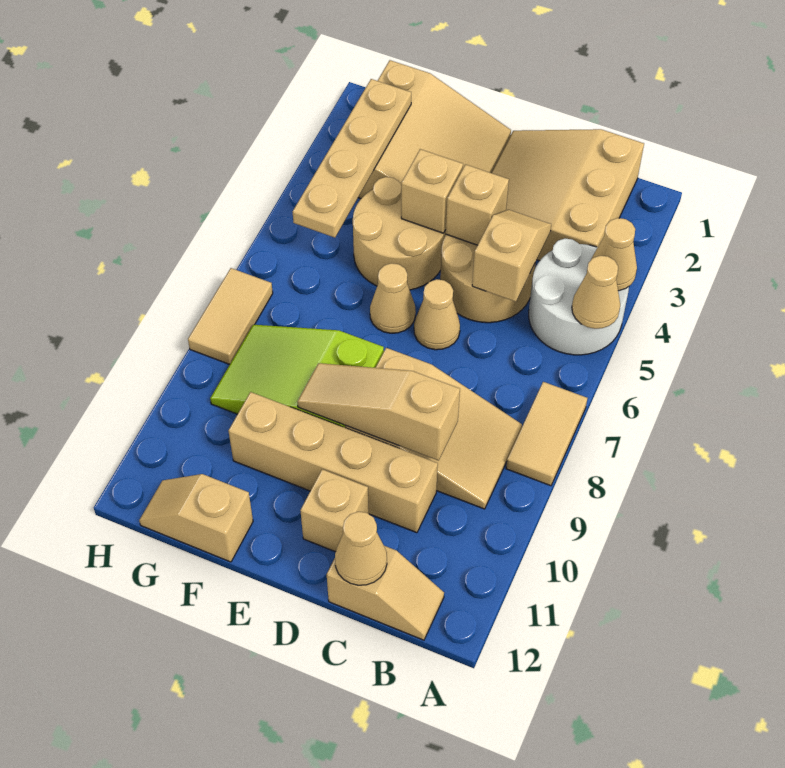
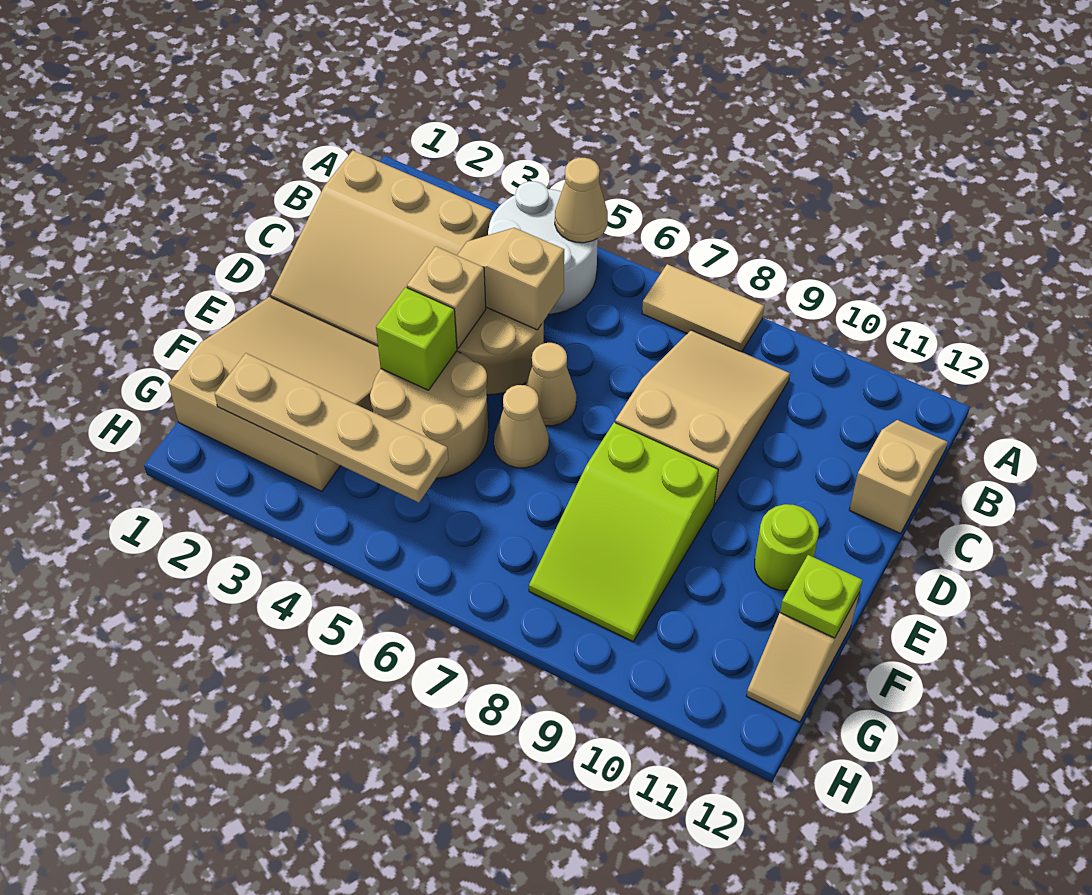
tan 1x1 cone [591,218,637,291] -> none
tan 1x3 slope [297,363,460,461] -> none
tan 1x4 brick [229,392,438,533] -> none
tan 1x1 cone [335,512,387,585] -> none
tan 1x1 brick [300,469,369,552] -> none
tan 1x1 brick [401,149,463,233] -> lime 1x1 brick [376,287,457,390]
none -> lime 1x1 round brick [755,504,819,590]
none -> lime 1x1 plate [780,555,862,638]
tan 1x2 tile [188,268,273,364] -> none

